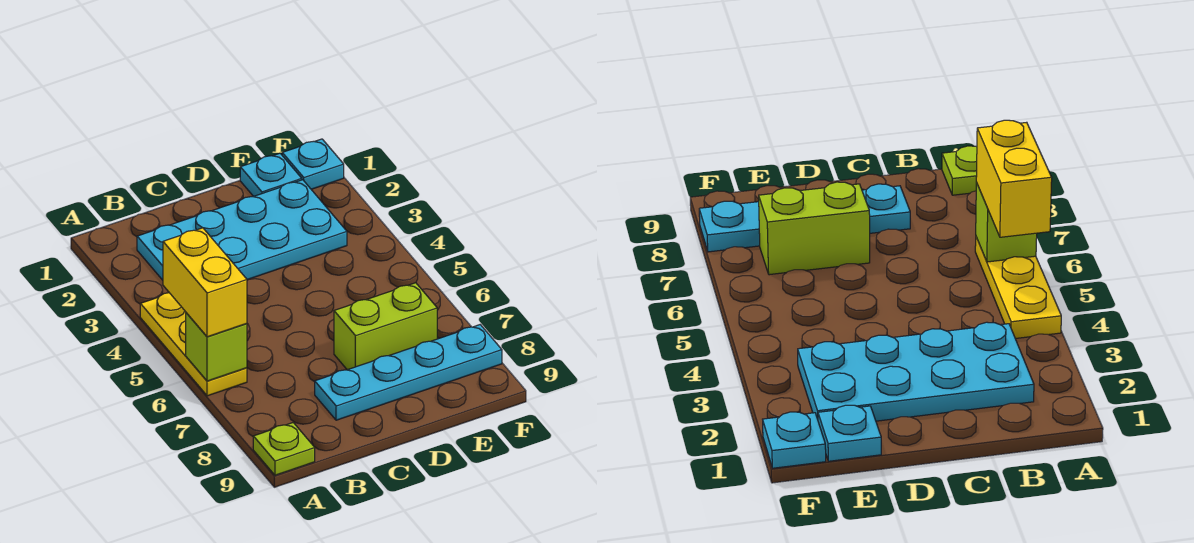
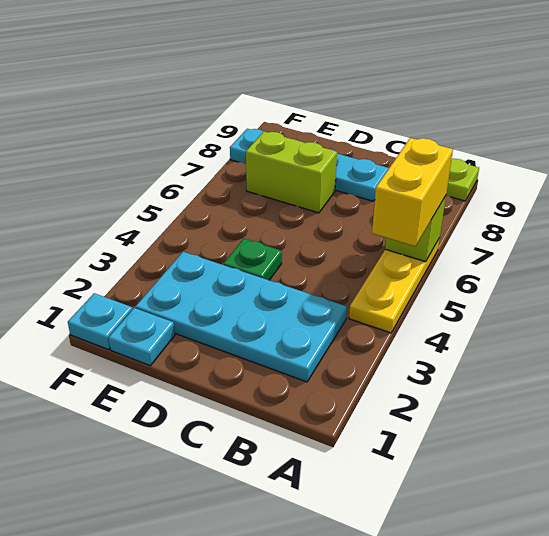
none -> green 1x1 plate [224,239,282,280]

